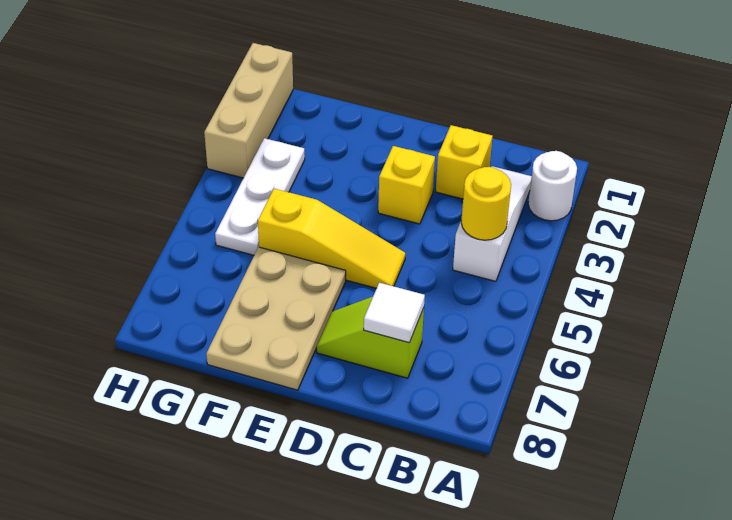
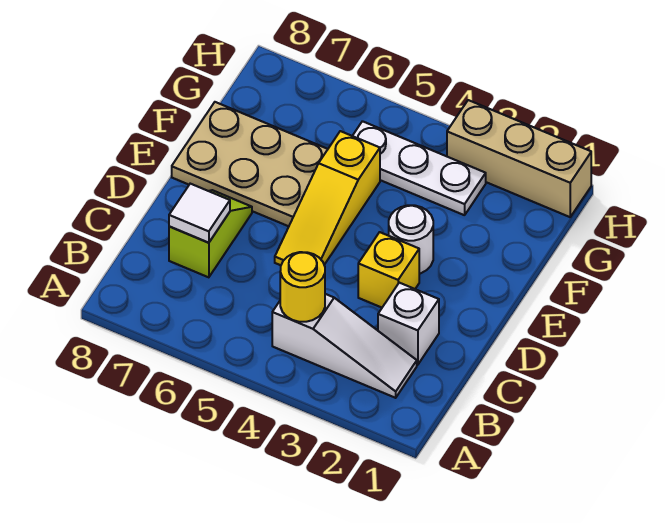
white 1x1 round brick [528,151,577,221] -> white 1x1 round brick moved to [389,205,433,274]
yellow 1x1 brick [436,125,492,199] -> white 1x1 brick [378,283,439,365]

